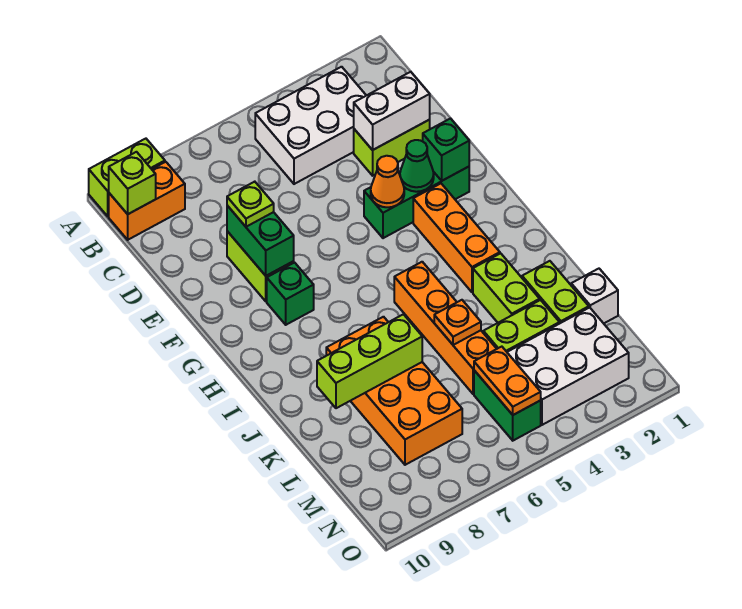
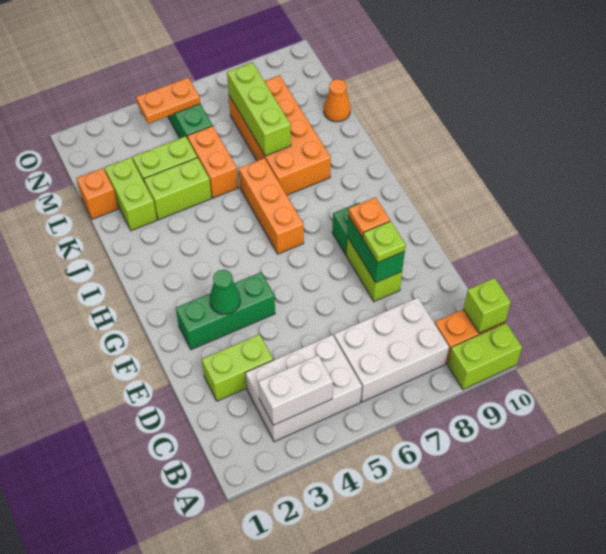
white 1x2 brick [354,72,430,150] -> white 1x2 brick moved to [258,355,333,425]
green 1x1 brick [423,118,469,181] -> none
orange 1x1 cone [371,156,404,207] -> orange 1x1 cone moved to [324,79,350,122]
orange 1x3 brick [413,184,500,292] -> orange 1x3 brick moved to [239,158,304,254]
orange 1x4 brick [394,262,496,394] -> orange 1x2 brick [187,126,238,198]
lime 1x2 brick [473,253,540,323] -> lime 1x2 brick turned to [144,158,212,220]
orange 1x1 plate [434,300,481,345] -> orange 1x1 plate moved to [348,197,390,238]
lime 1x3 brick [317,314,422,408] -> lime 1x3 brick turned to [227,62,291,156]
white 1x1 brick [571,269,618,323] -> orange 1x1 brick [76,168,118,219]
white 2x3 brick [507,308,629,425] -> white 2x3 brick moved to [334,298,449,402]
orange 1x2 plate [474,347,541,415] -> orange 1x2 plate turned to [136,78,200,123]

